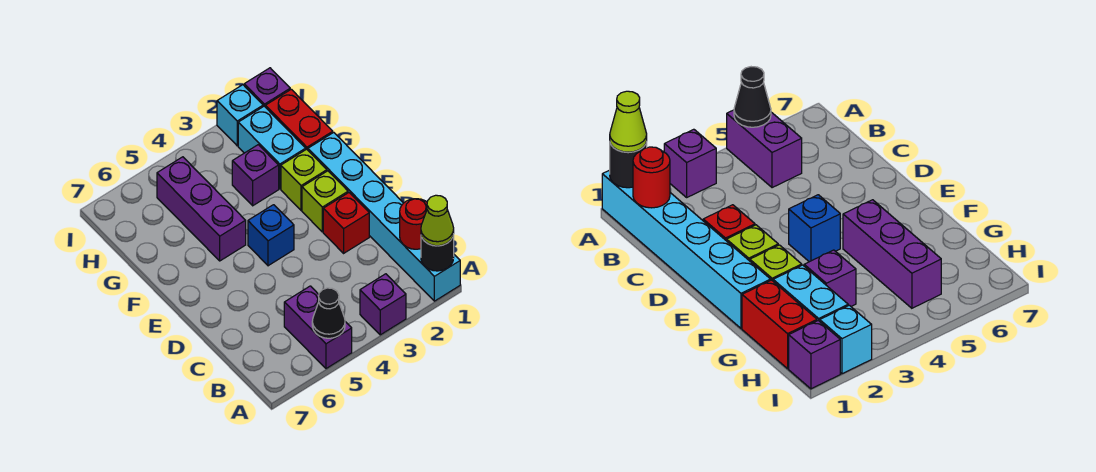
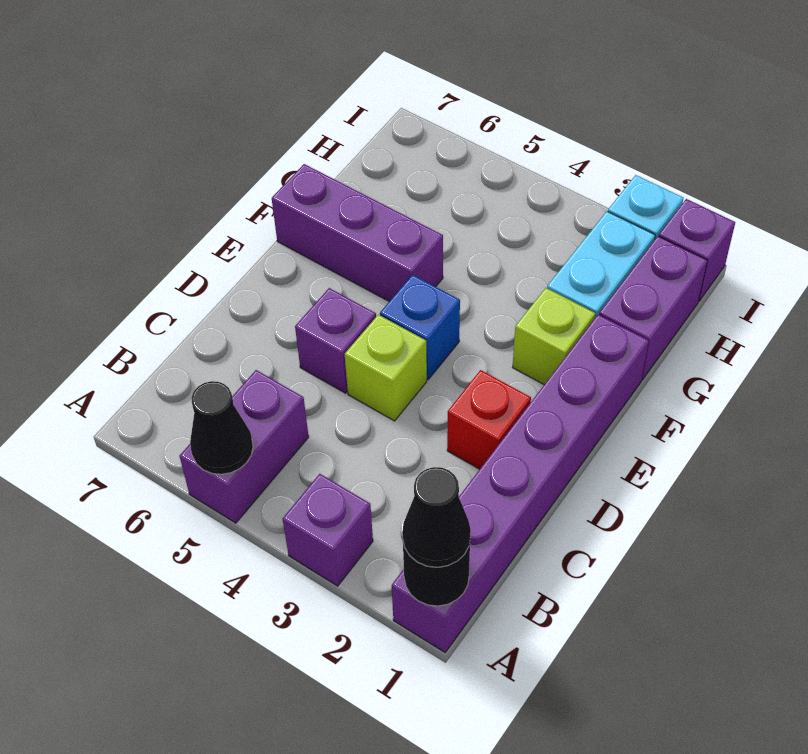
cyan 1x6 brick [308,132,460,301] -> purple 1x6 brick [392,315,649,652]
lime 1x1 cone [421,195,454,246] -> black 1x1 cone [402,467,471,567]
red 1x1 round brick [400,199,427,249] -> none
lime 1x1 brick [302,171,348,232] -> lime 1x1 brick moved to [345,315,427,421]
purple 1x3 brick [157,157,246,261] -> purple 1x3 brick turned to [272,164,443,301]
red 1x2 brick [265,89,333,150] -> purple 1x2 brick [599,236,707,380]
purple 1x1 brick [232,145,279,206] -> purple 1x1 brick moved to [295,288,376,393]

